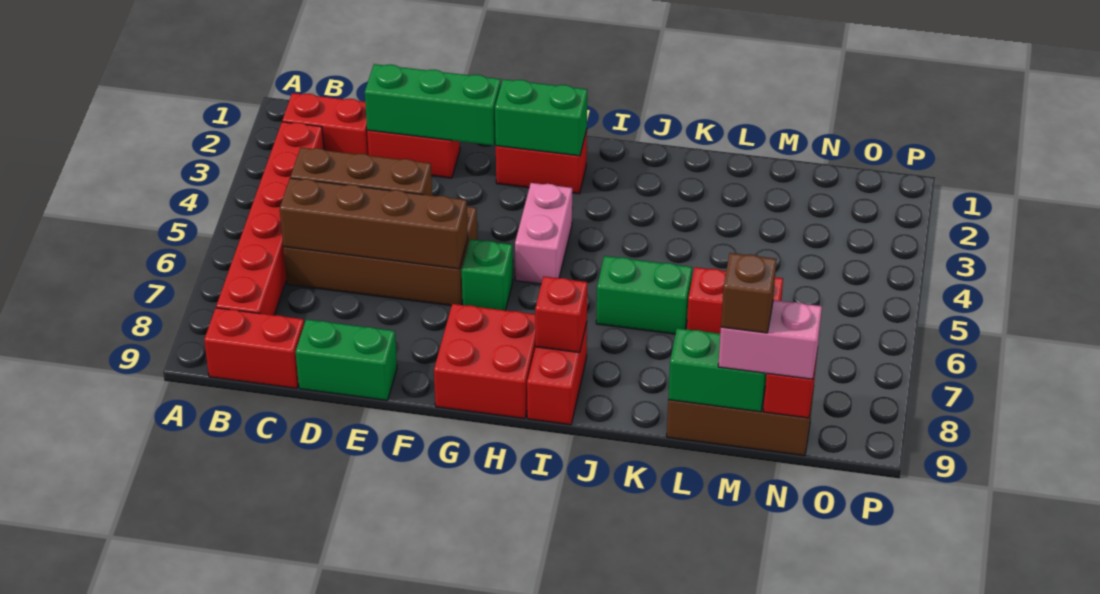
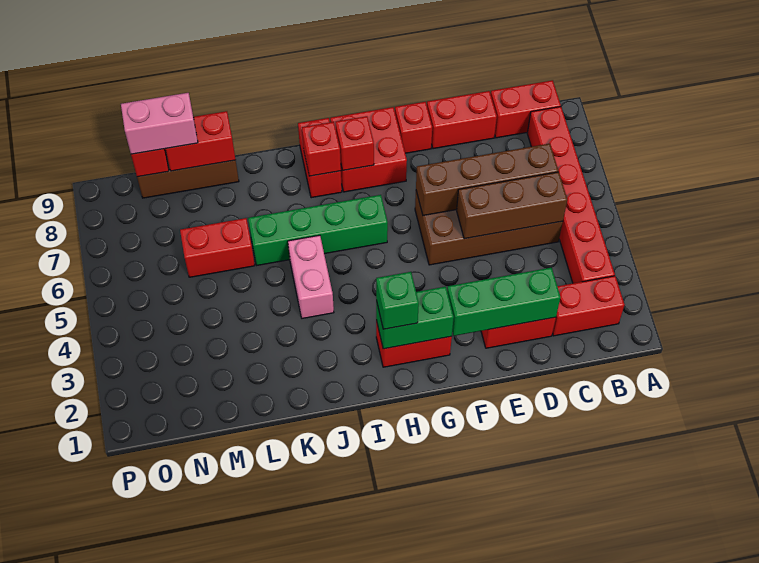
green 1x2 brick [296,319,397,400] -> red 1x2 brick [427,91,497,149]
none -> red 1x1 brick [395,102,432,153]
green 1x1 brick [462,239,513,310] -> green 1x1 brick moved to [376,272,419,329]
pink 1x2 brick [515,183,572,284] -> pink 1x2 brick moved to [288,235,334,318]
none -> red 1x1 brick [336,116,374,171]
green 1x2 brick [596,256,692,334] -> green 1x4 brick [248,195,388,265]
green 1x2 brick [668,328,767,412] -> red 1x2 brick [165,111,236,171]
brown 1x1 brick [721,253,777,333] -> none

